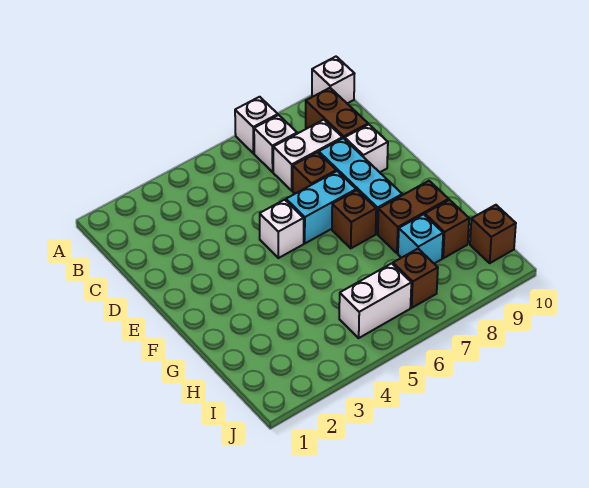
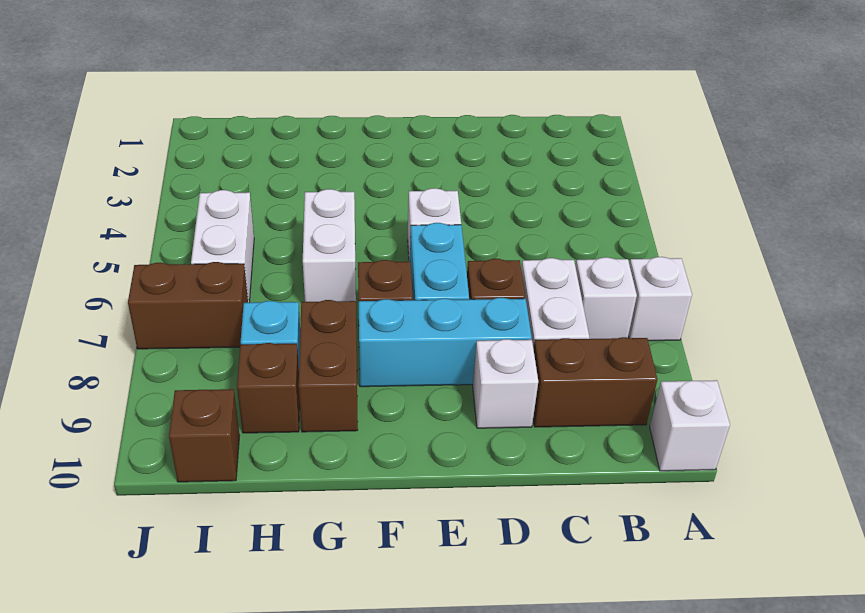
none -> white 1x2 brick [303,189,356,302]
brown 1x1 brick [393,249,438,308] -> brown 1x2 brick [128,262,248,349]

